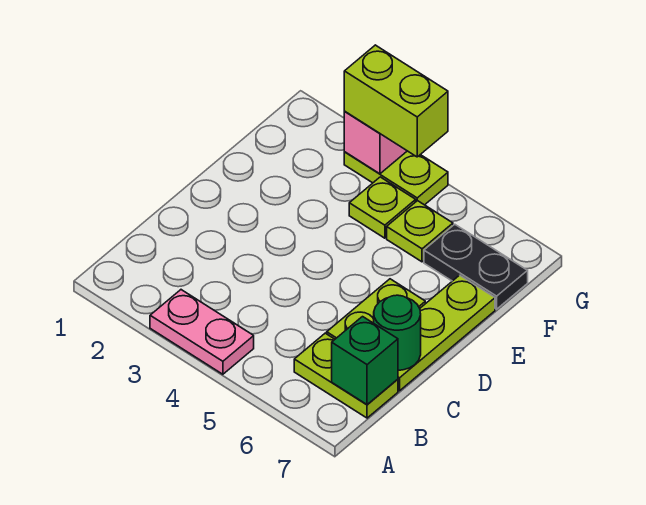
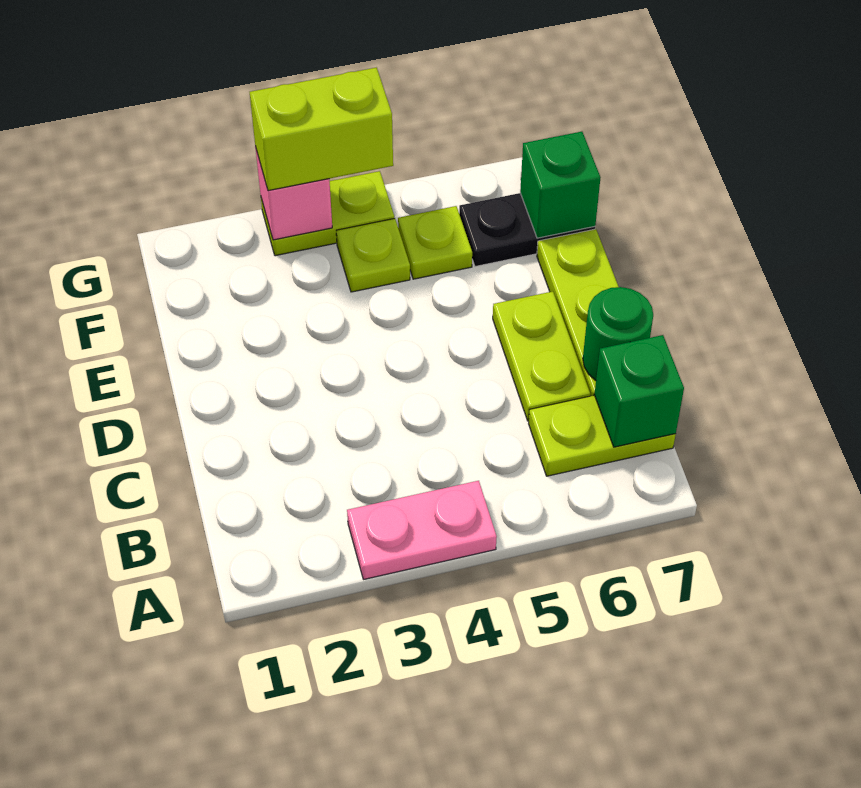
none -> green 1x1 brick [520,132,600,238]

